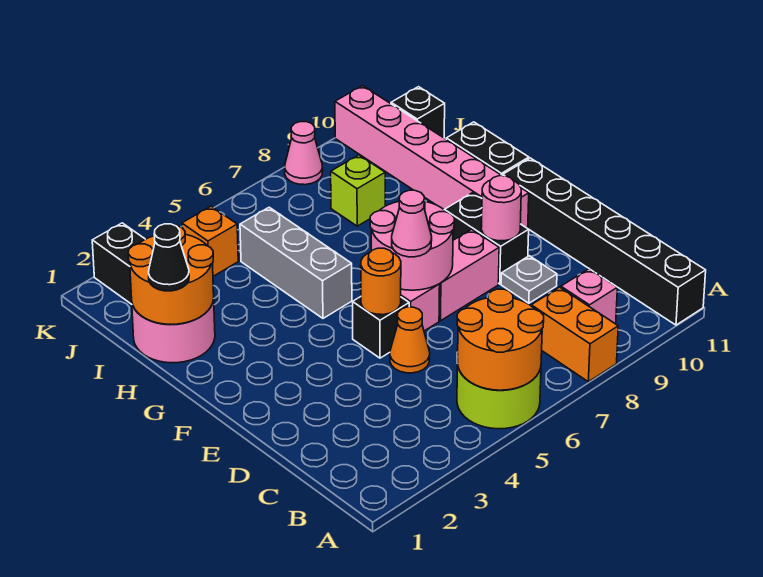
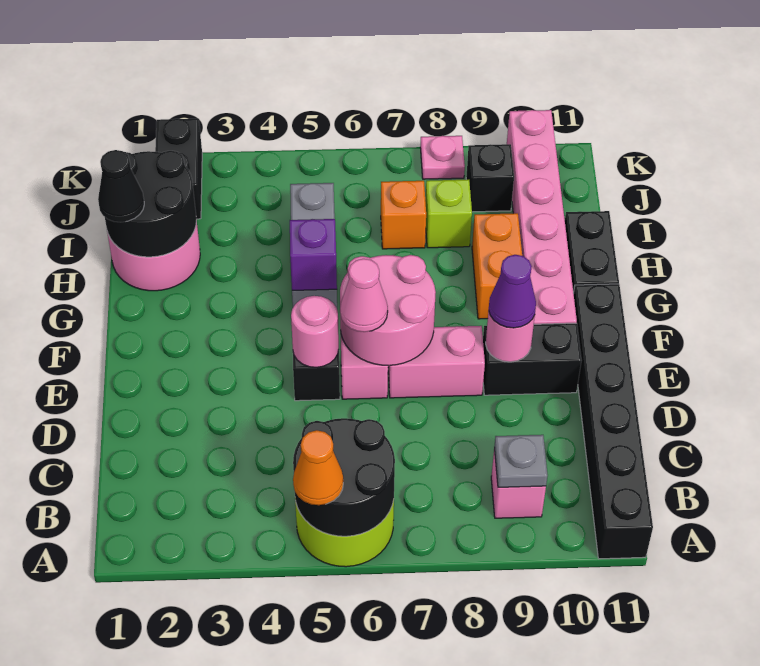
orange 2x2 round brick [457,289,544,390] -> black 2x2 round brick [293,418,395,536]
orange 1x2 brick [531,287,618,382] -> orange 1x2 brick moved to [472,213,522,319]
orange 1x1 cone [390,307,430,373] -> orange 1x1 cone moved to [293,430,343,505]
grey 1x1 plate [501,256,557,303] -> grey 1x1 plate moved to [494,435,548,487]
orange 1x1 round brick [361,248,401,315] -> pink 1x1 round brick [291,296,339,367]
black 1x2 brick [445,193,529,284] -> black 1x2 brick turned to [483,323,582,395]
none -> purple 1x1 cone [489,255,536,328]
none -> purple 1x1 brick [290,219,337,290]
orange 2x2 round brick [128,226,214,324] -> black 2x2 round brick [105,151,196,257]
orange 1x1 brick [182,206,238,276] -> orange 1x1 brick moved to [381,181,426,249]
black 1x1 brick [391,87,445,138] -> black 1x1 brick moved to [466,144,514,212]
pink 1x1 cone [285,122,323,185] -> pink 1x1 plate [420,136,465,179]

